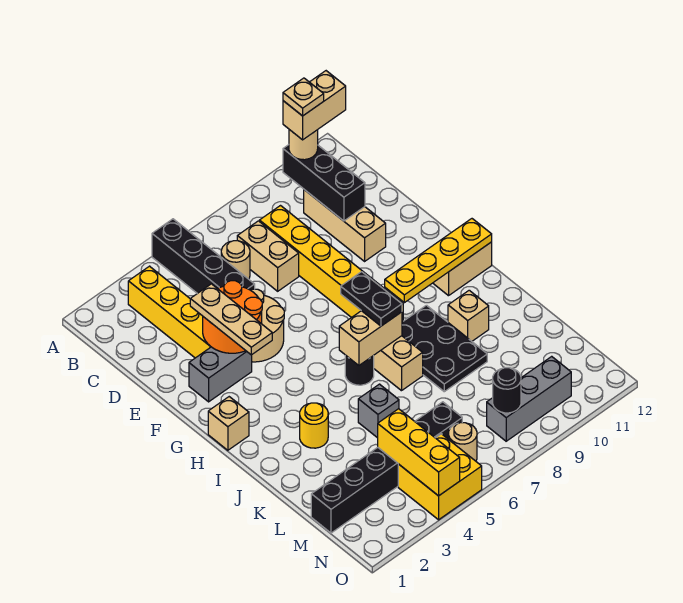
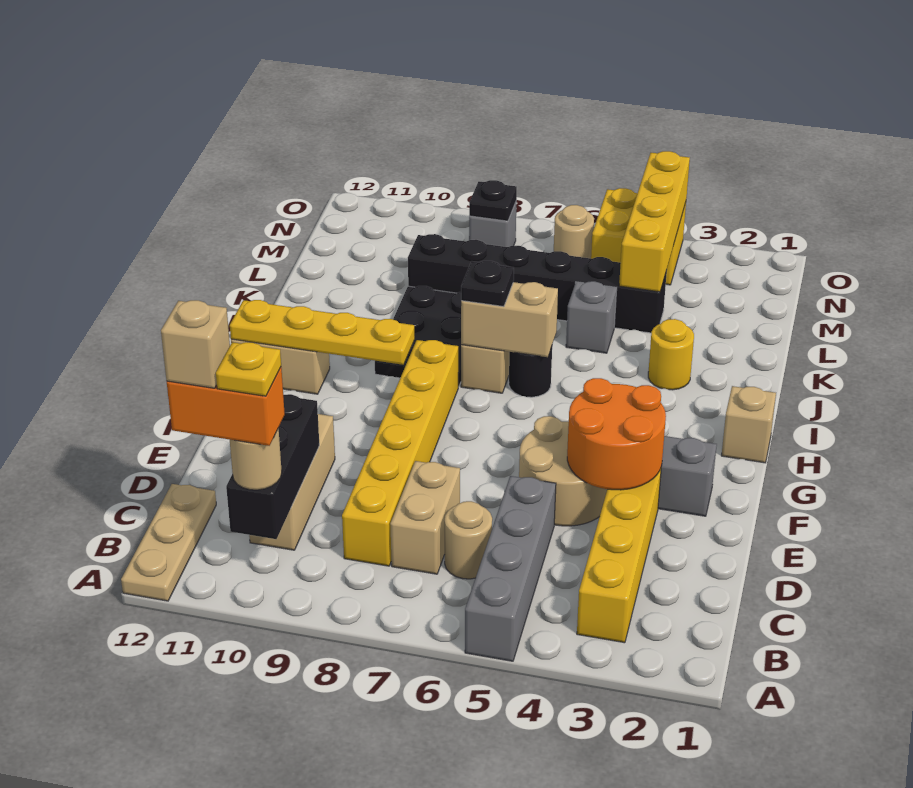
black 1x4 brick [152,219,255,294] -> grey 1x4 brick [465,476,556,661]
tan 1x2 brick [283,71,346,140] -> orange 1x2 brick [167,368,285,446]
tan 1x1 plate [283,78,324,116] -> yellow 1x1 plate [216,342,281,396]
tan 1x3 plate [190,284,272,355] -> tan 1x3 plate moved to [121,484,216,601]
black 1x2 plate [341,272,402,326] -> black 1x1 plate [461,261,514,307]
tan 1x1 brick [448,290,489,341] -> tan 1x1 brick moved to [161,300,230,388]
black 1x6 brick [311,402,462,533] -> black 1x6 brick moved to [408,234,667,333]
yellow 1x3 brick [378,409,460,496] -> yellow 1x4 brick [619,151,690,292]
grey 1x3 brick [487,356,571,441] -> grey 1x1 brick [469,203,516,247]
black 1x1 round brick [493,368,521,413] -> black 1x1 plate [469,180,517,221]

